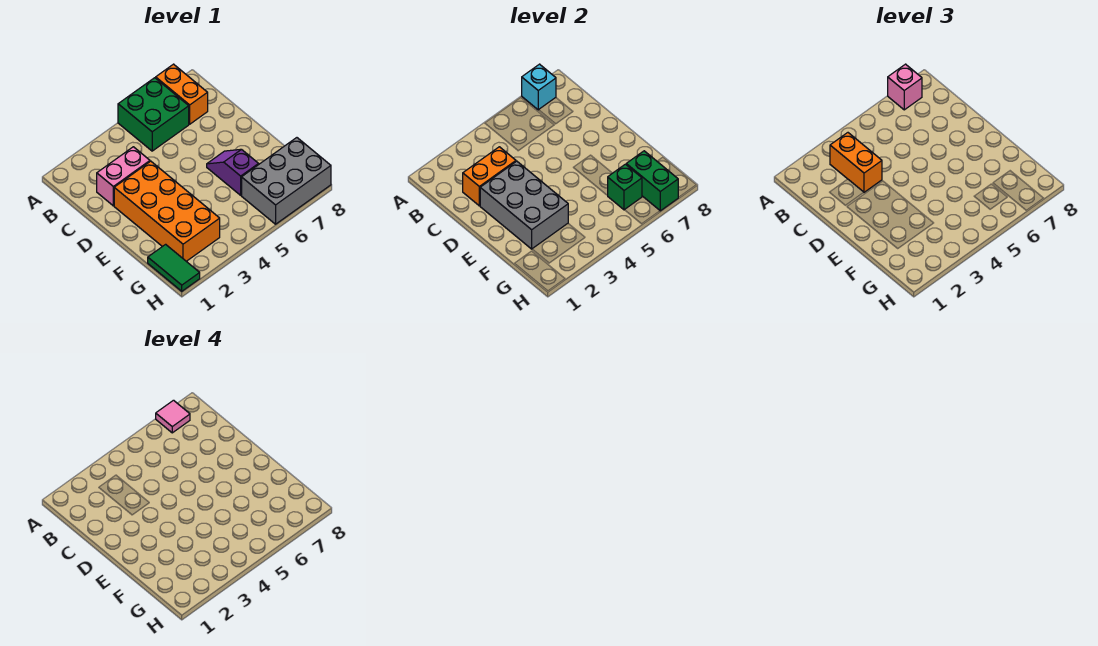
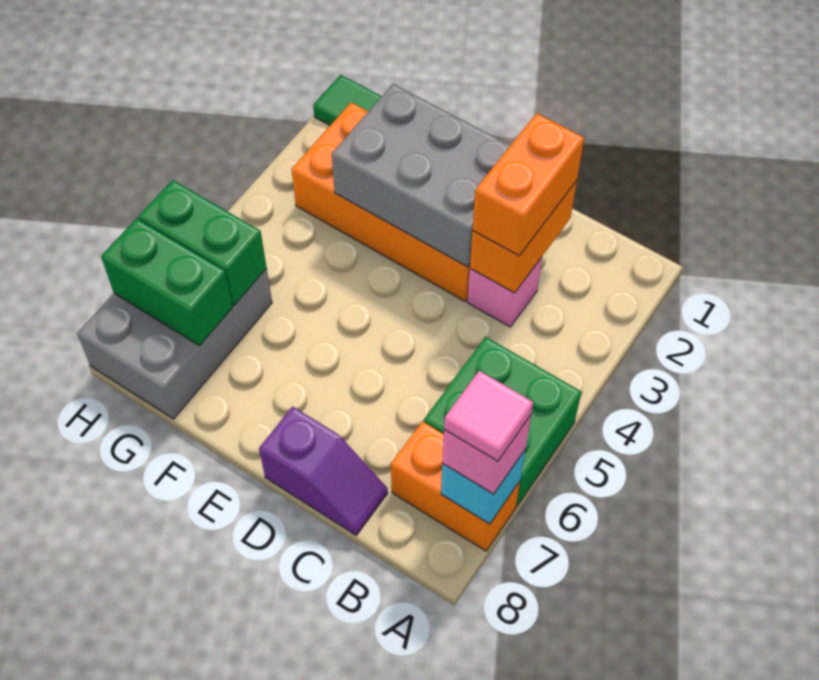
orange 1x2 brick [830,133,882,192] -> orange 1x2 brick turned to [473,113,584,256]
pink 1x2 brick [97,147,150,206] -> pink 1x1 brick [468,257,542,327]
purple 1x2 slope [207,149,259,195] -> purple 1x2 slope moved to [259,406,388,535]
green 1x1 brick [607,164,642,210] -> green 1x2 brick [138,180,267,305]

